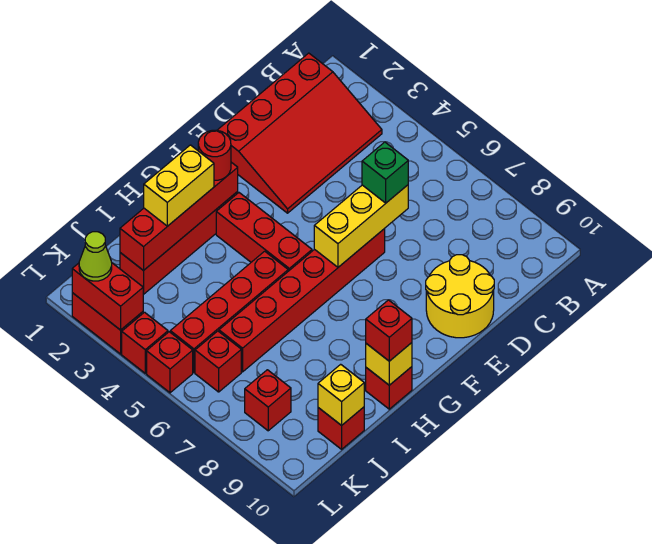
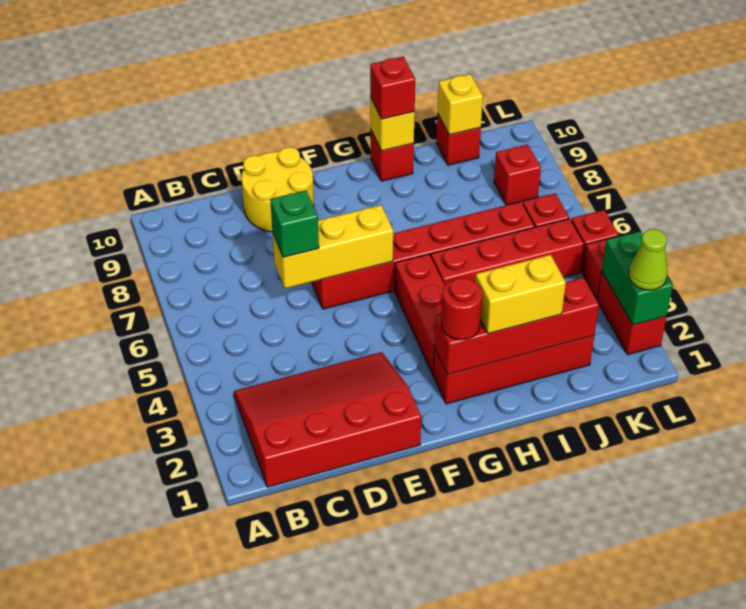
red 1x2 brick [72,263,143,330] -> green 1x2 brick [602,231,673,325]

